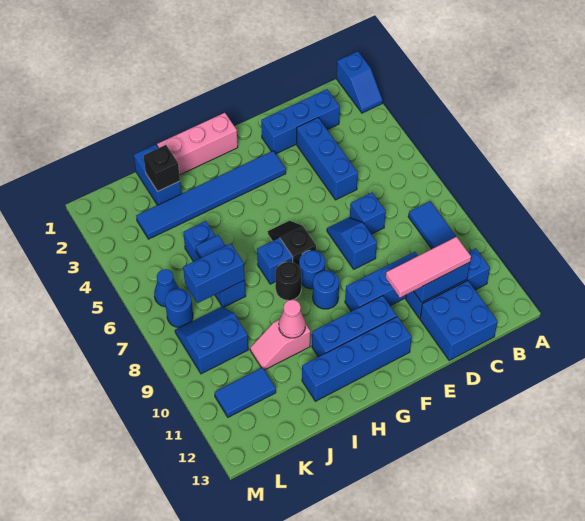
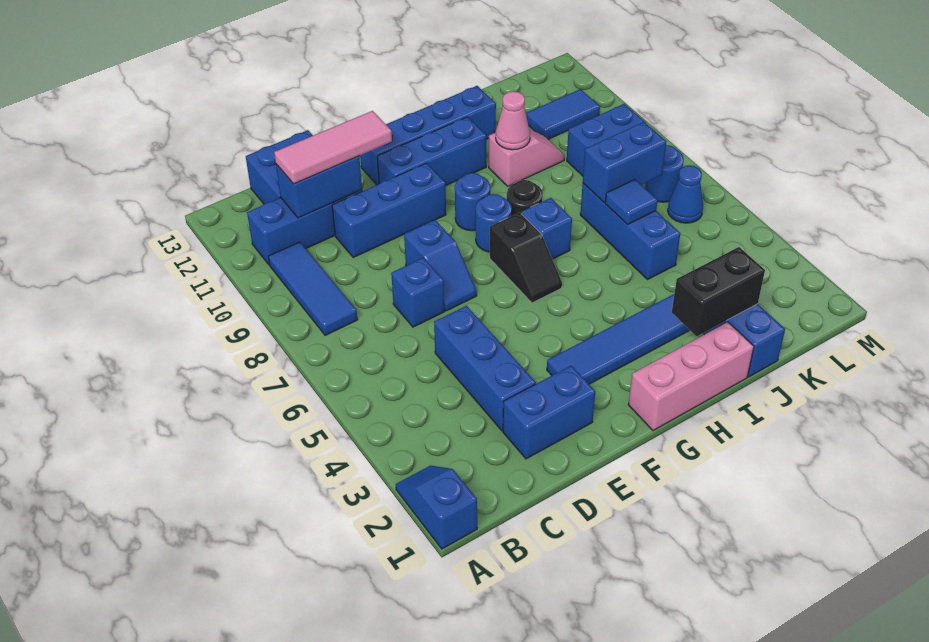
blue 1x3 brick [261,89,340,154] -> blue 1x2 brick [503,366,595,459]
black 1x1 brick [144,145,180,191] -> black 1x2 brick [672,247,765,336]

